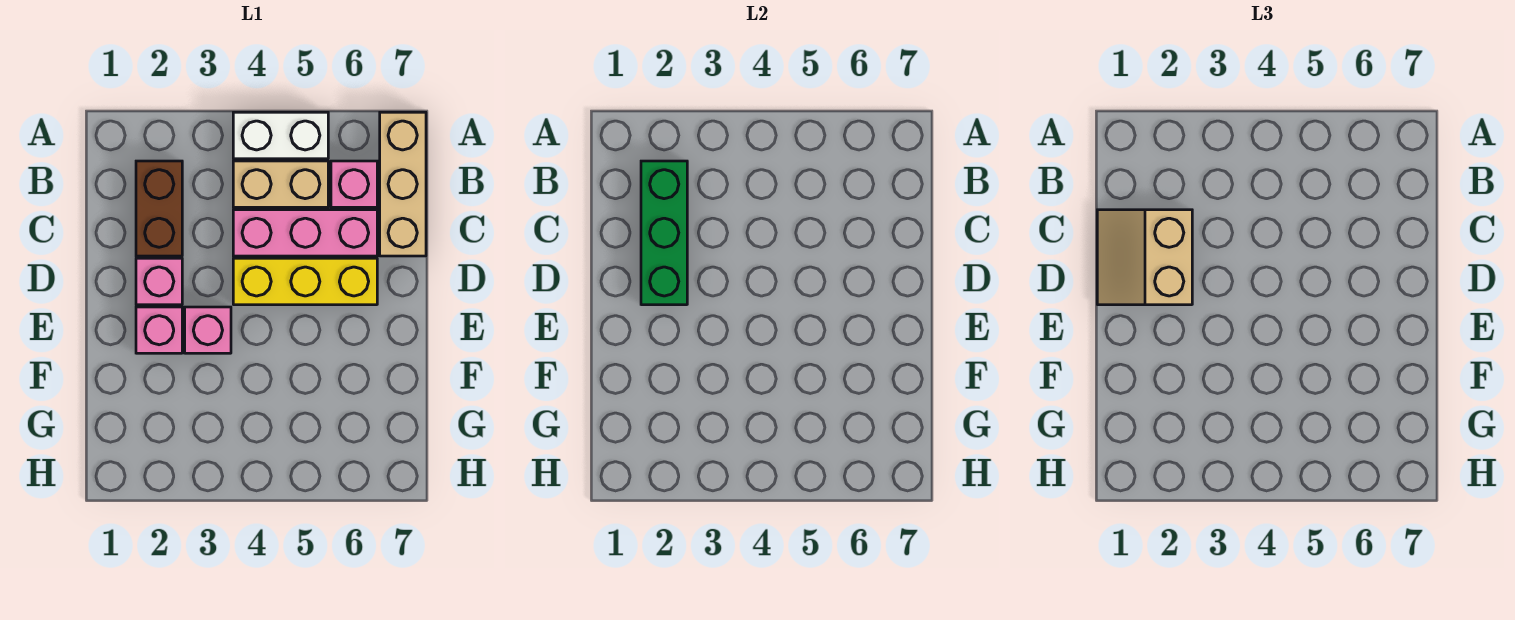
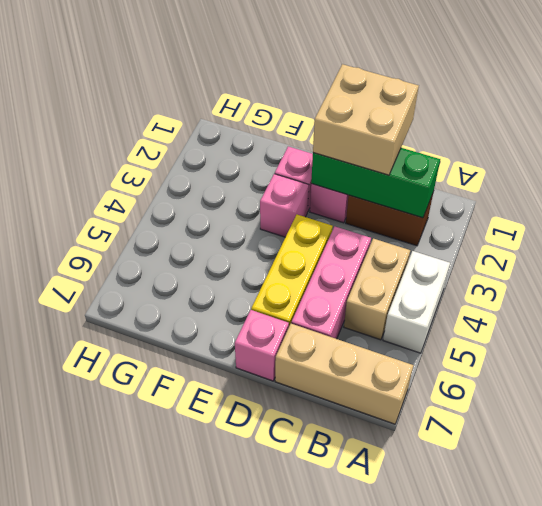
pink 1x1 brick [331,161,377,207] -> pink 1x1 brick moved to [235,310,289,381]
tan 2x2 slope [1097,210,1192,305] -> tan 2x2 brick [313,64,419,175]

